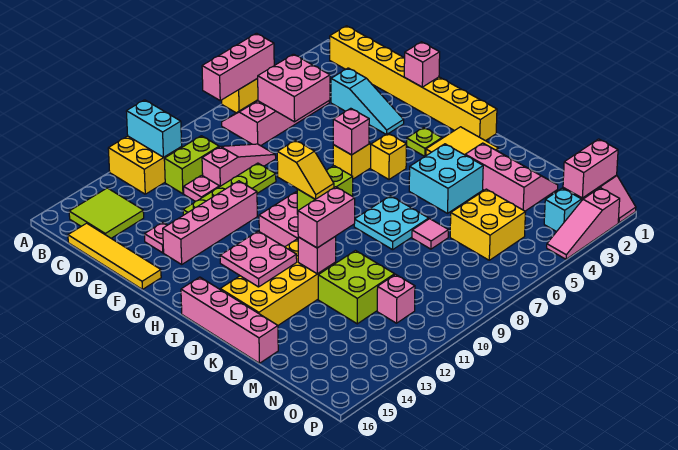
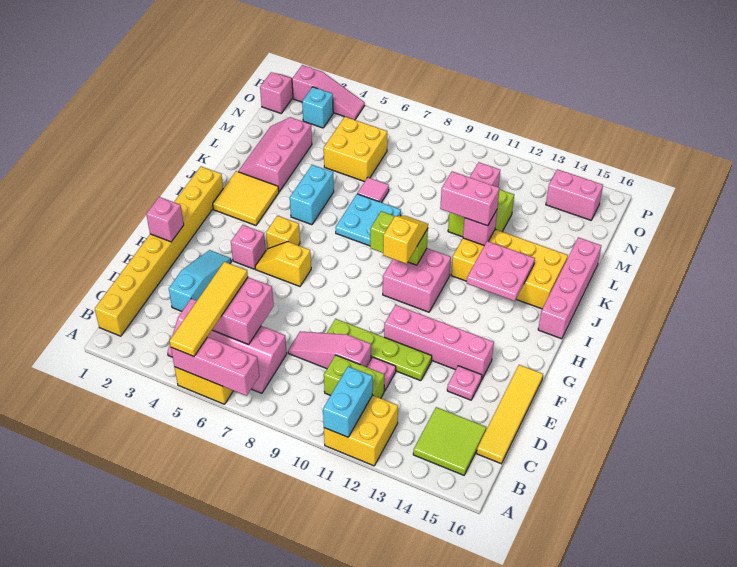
none -> yellow 1x4 tile [170,262,248,356]
pink 1x1 brick [333,108,369,155] -> pink 1x1 brick moved to [231,225,266,269]
lime 1x1 plate [407,127,442,156] -> none
cyan 2x2 brick [409,144,483,213] -> cyan 1x2 brick [290,165,334,225]
pink 1x2 brick [563,139,618,198] -> pink 1x2 brick moved to [546,169,603,220]

